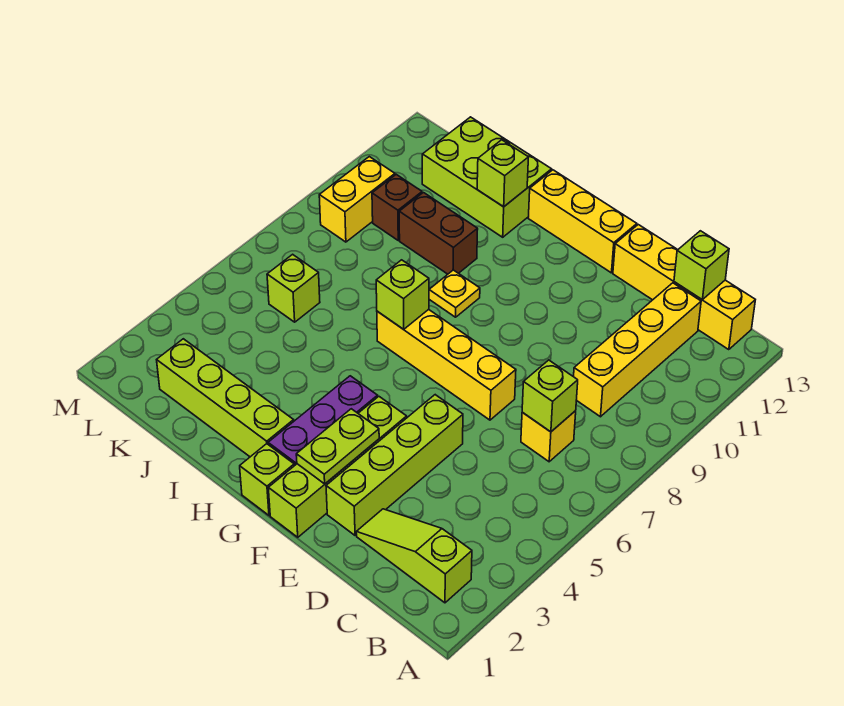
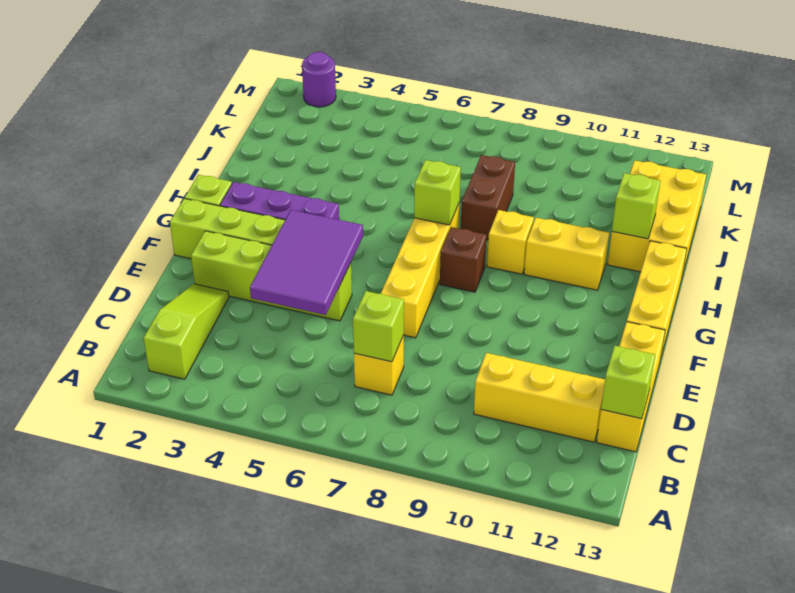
yellow 1x4 brick [613,225,755,350] -> yellow 1x3 brick [597,322,665,452]
yellow 1x4 brick [574,283,701,417] -> yellow 1x3 brick [474,353,605,442]
none -> purple 2x3 tile [250,210,363,315]
lime 1x2 plate [296,409,379,484] -> none
lime 1x4 brick [157,339,294,457] -> none
yellow 1x1 plate [429,270,480,317] -> yellow 1x1 brick [487,210,534,274]
brown 1x2 brick [399,193,478,274] -> brown 1x2 brick moved to [461,155,515,240]
lime 2x3 brick [422,117,552,237] -> yellow 2x3 brick [608,160,706,276]
lime 1x1 brick [267,254,320,322] -> none
brown 1x1 brick [372,174,422,240] -> brown 1x1 brick moved to [440,227,486,292]
yellow 1x2 brick [319,157,395,242] -> yellow 1x2 brick moved to [524,218,609,290]
none -> purple 1x1 round brick [302,52,336,107]

